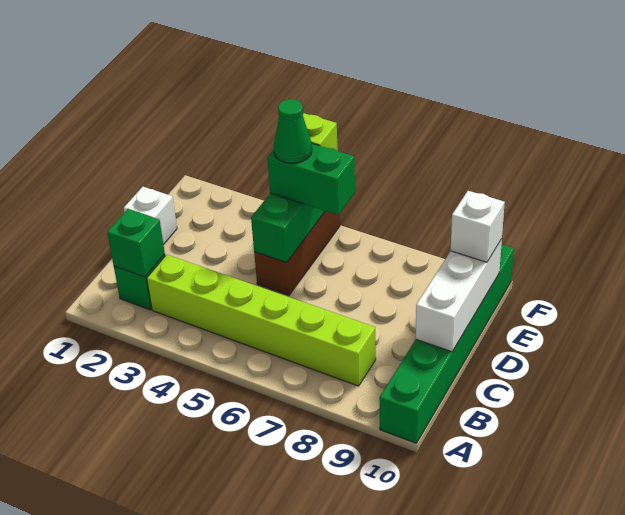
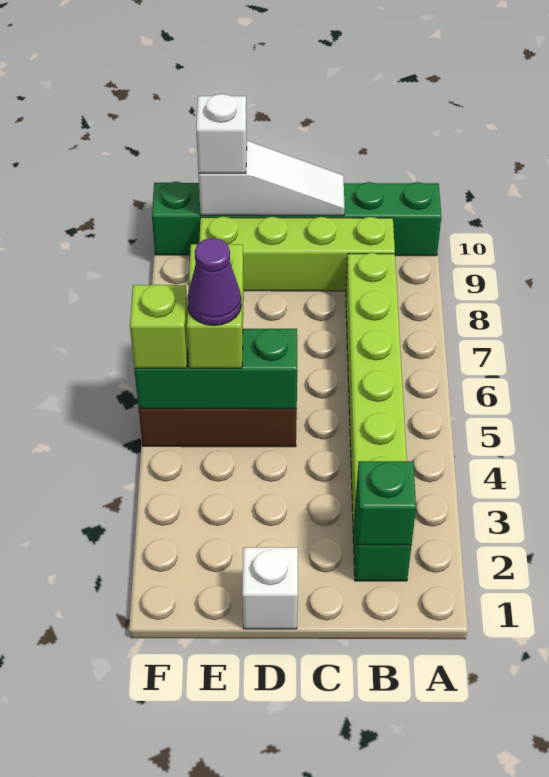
none -> lime 1x4 brick [199,217,395,291]
white 1x3 brick [416,239,502,352] -> white 1x3 slope [198,141,345,216]
green 1x2 brick [267,144,355,215] -> lime 1x2 brick [187,244,244,368]
green 1x1 cone [274,99,312,163] -> purple 1x1 cone [187,238,241,325]

